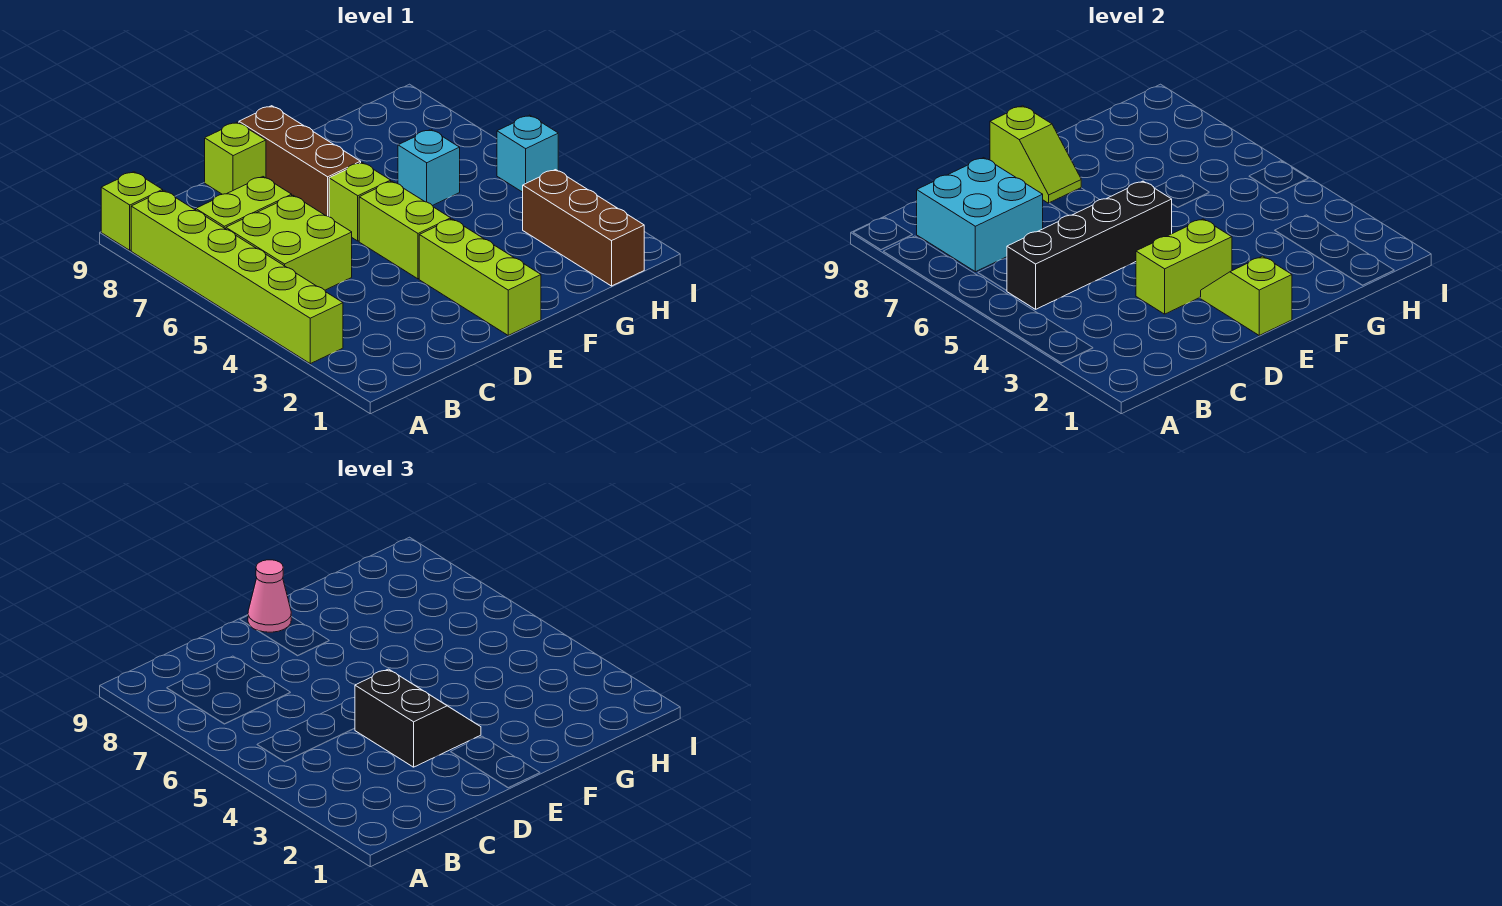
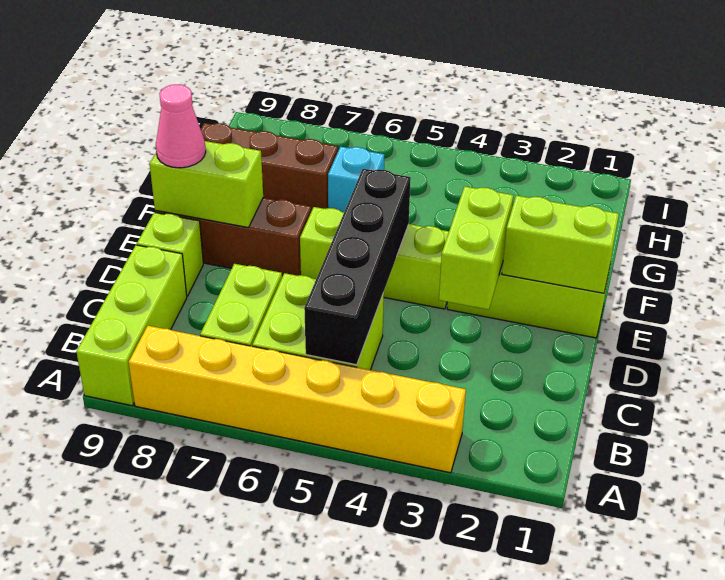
lime 1x6 brick [131,191,343,364] -> yellow 1x6 brick [129,326,466,473]
lime 1x1 brick [101,172,163,250] -> lime 1x3 brick [76,245,187,406]
cyan 2x2 brick [917,158,1043,272] -> none
black 2x2 slope [355,669,481,767] -> none
lime 1x2 slope [1201,256,1292,335] -> lime 1x2 brick [502,195,619,293]
lime 1x2 slope [990,106,1081,203] -> lime 1x2 brick [150,141,263,228]
brown 1x3 brick [523,170,644,286] -> brown 1x3 brick moved to [201,123,338,211]
cyan 1x1 brick [497,115,558,192] -> none

